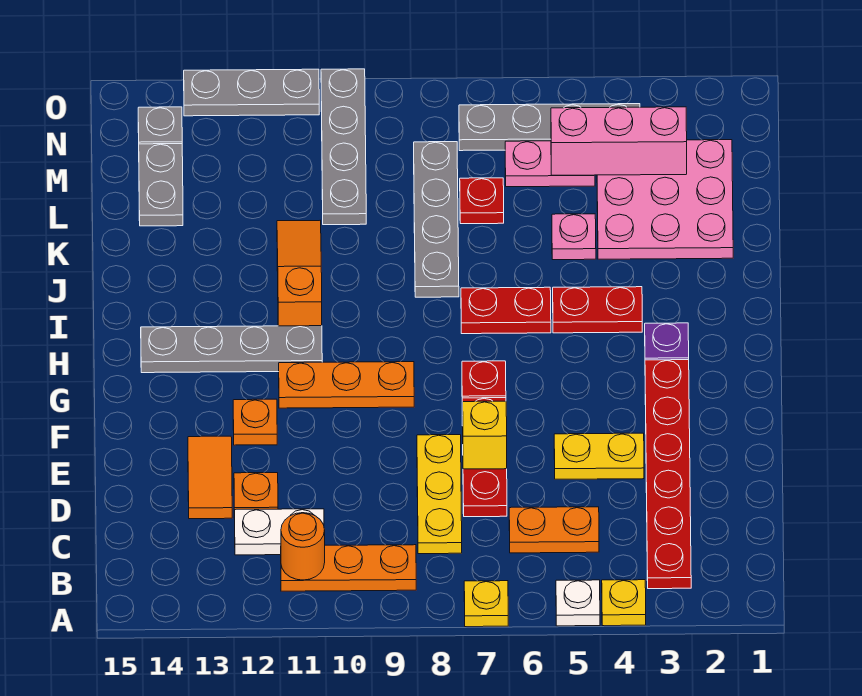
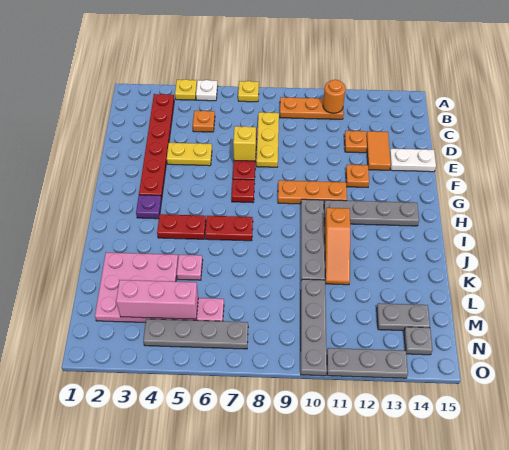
orange 1x2 plate [509,507,599,553] -> orange 1x1 plate [193,111,215,132]
white 1x2 plate [235,509,324,555] -> white 1x2 plate moved to [390,149,436,172]
grey 1x4 plate [414,142,459,297] -> grey 1x4 plate moved to [301,199,325,280]
red 1x1 plate [460,178,504,224] -> none
grey 1x2 plate [139,144,183,226] -> grey 1x2 plate turned to [377,303,430,331]

